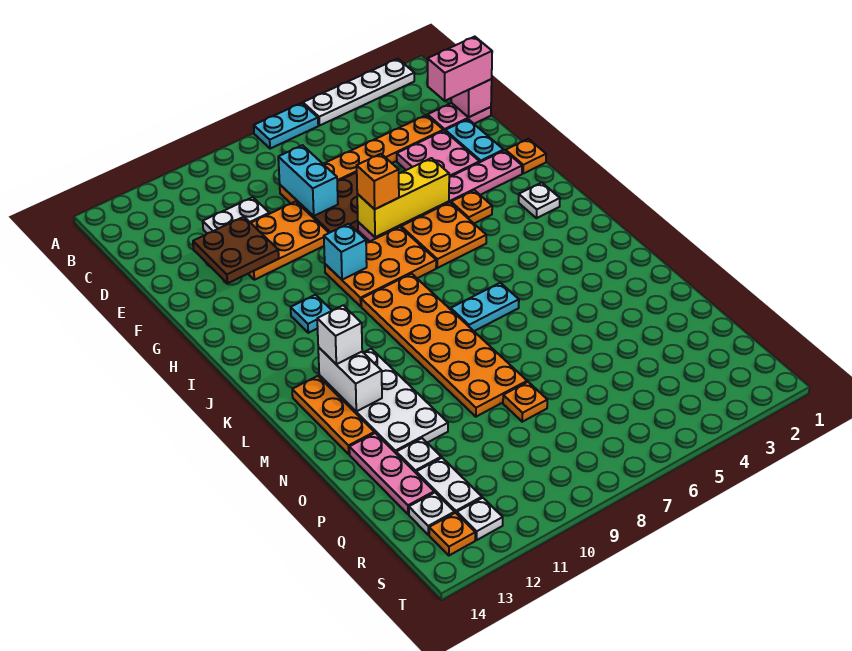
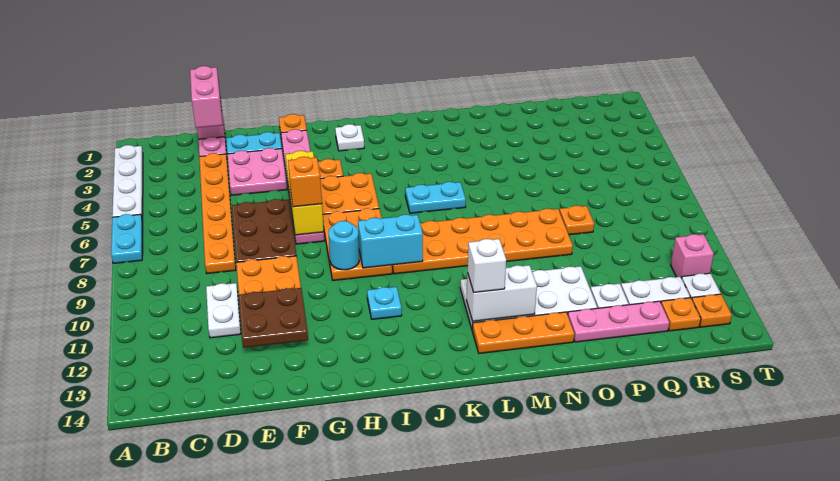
cyan 1x2 brick [278,145,338,216] -> cyan 1x2 brick moved to [358,214,423,268]
cyan 1x1 brick [324,224,367,280] -> cyan 1x1 round brick [329,221,359,270]
cyan 1x2 plate [451,283,519,331] -> cyan 1x2 plate turned to [405,182,466,213]
white 1x1 plate [409,493,455,535] -> orange 1x1 plate [661,298,701,331]
none -> pink 1x1 brick [671,234,714,278]

